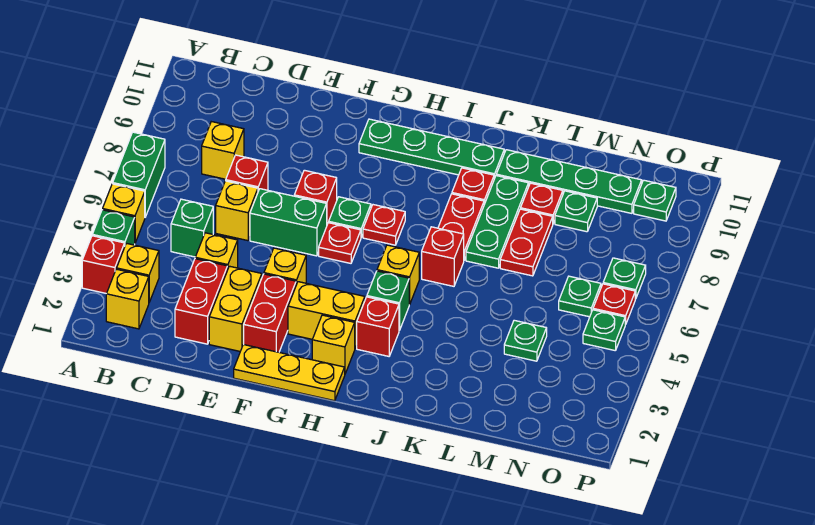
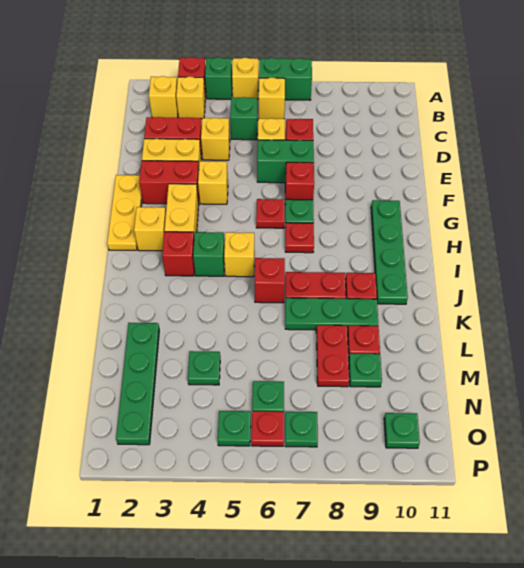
yellow 1x1 brick [202,122,244,179] -> yellow 1x1 brick moved to [259,77,285,119]
green 1x2 brick [250,189,327,256] -> green 1x2 brick turned to [257,140,314,183]
green 1x4 plate [496,150,642,213] -> green 1x4 plate moved to [116,323,159,445]
red 1x2 plate [500,209,553,276] -> red 1x2 plate turned to [316,325,349,387]

